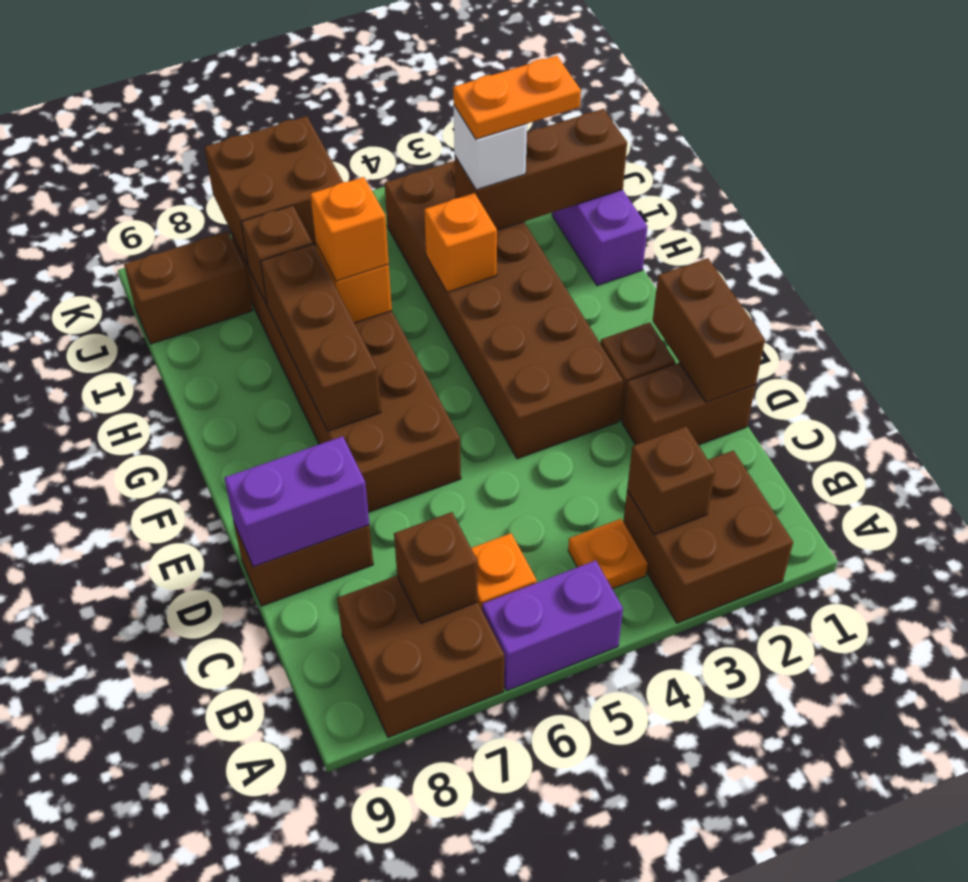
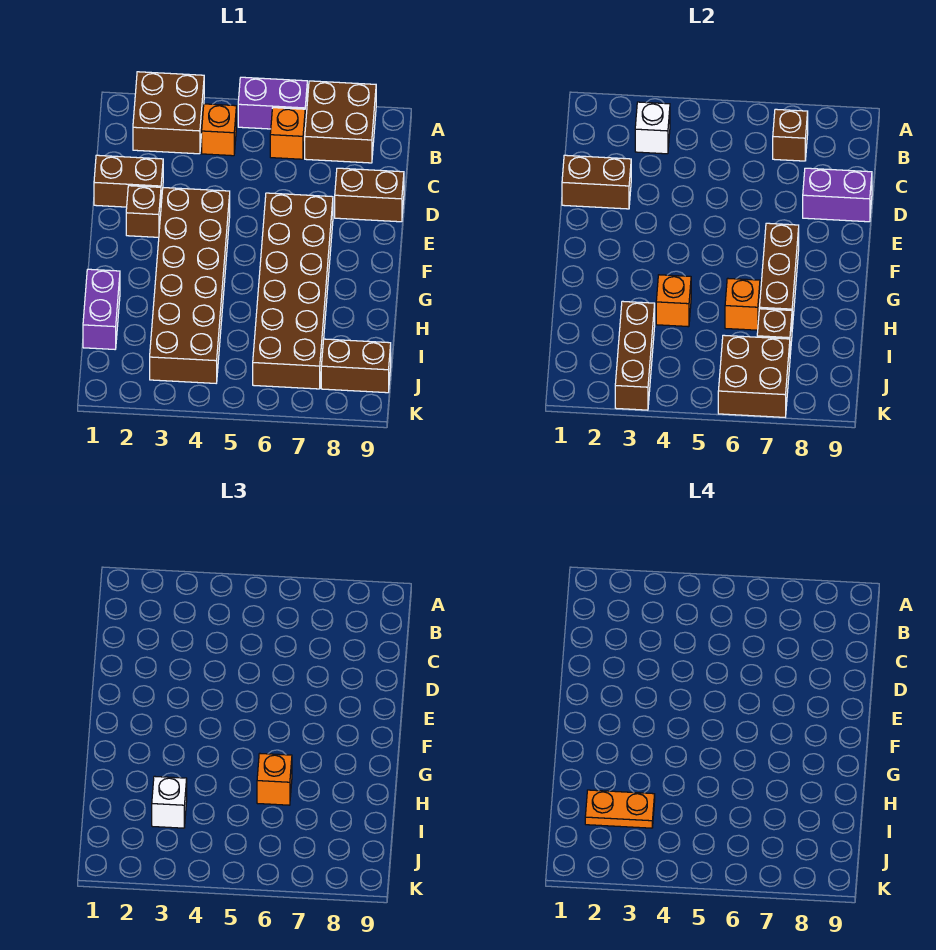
brown 1x1 brick [627,426,715,535] -> white 1x1 brick [635,102,670,154]
orange 1x1 plate [568,519,647,589] -> orange 1x1 brick [202,104,236,156]
brown 1x2 brick [653,258,765,403] -> brown 1x2 brick turned to [562,155,631,209]
brown 1x3 brick [455,109,627,230] -> brown 1x3 brick turned to [615,301,655,410]

